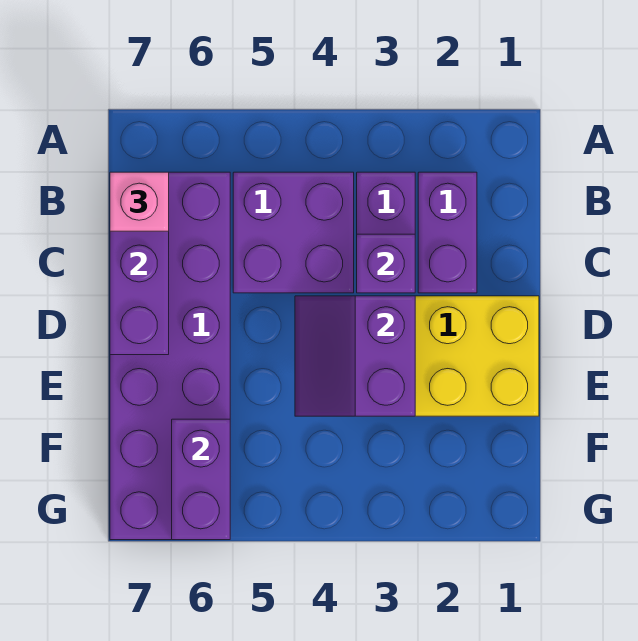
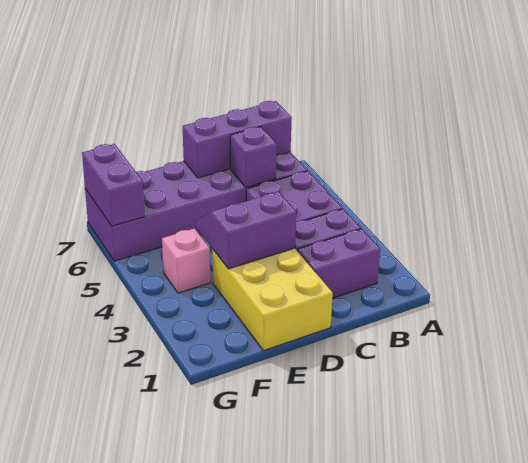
pink 1x1 brick [110,172,169,231] -> pink 1x1 brick moved to [162,228,210,293]
purple 1x1 brick [357,234,415,293] -> purple 1x1 brick moved to [230,127,277,187]
purple 1x2 brick [172,419,230,540] -> purple 1x2 brick turned to [82,144,144,226]

